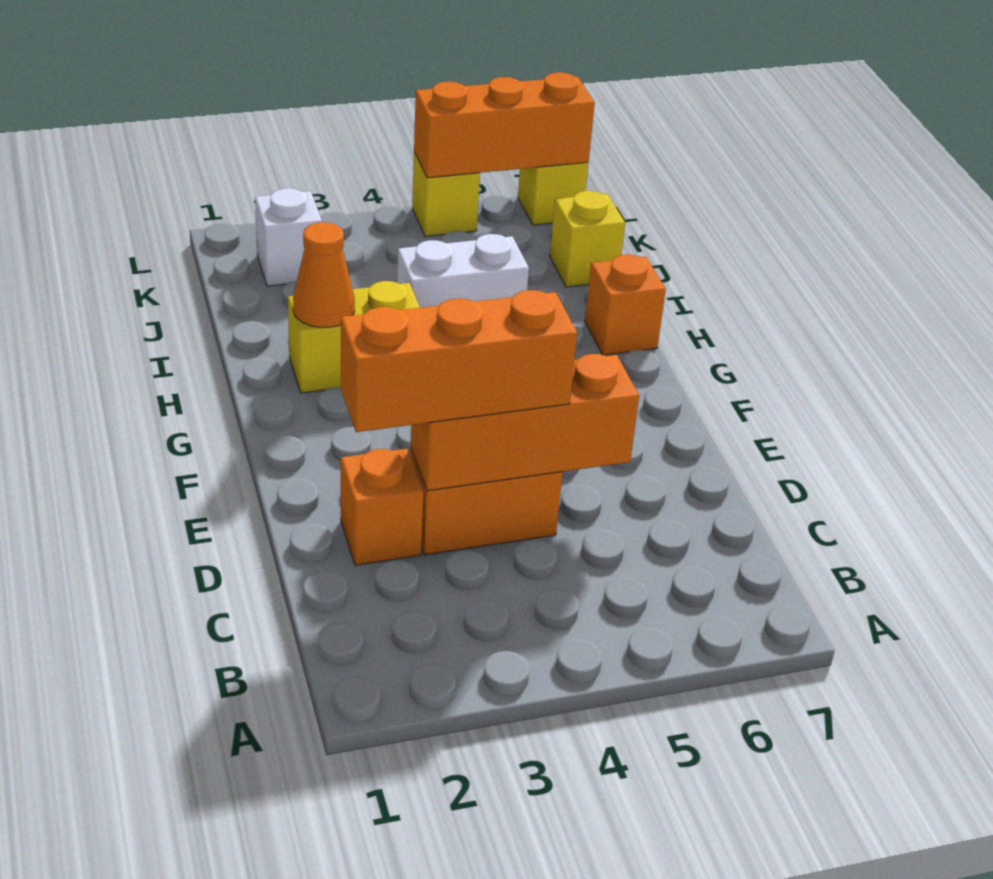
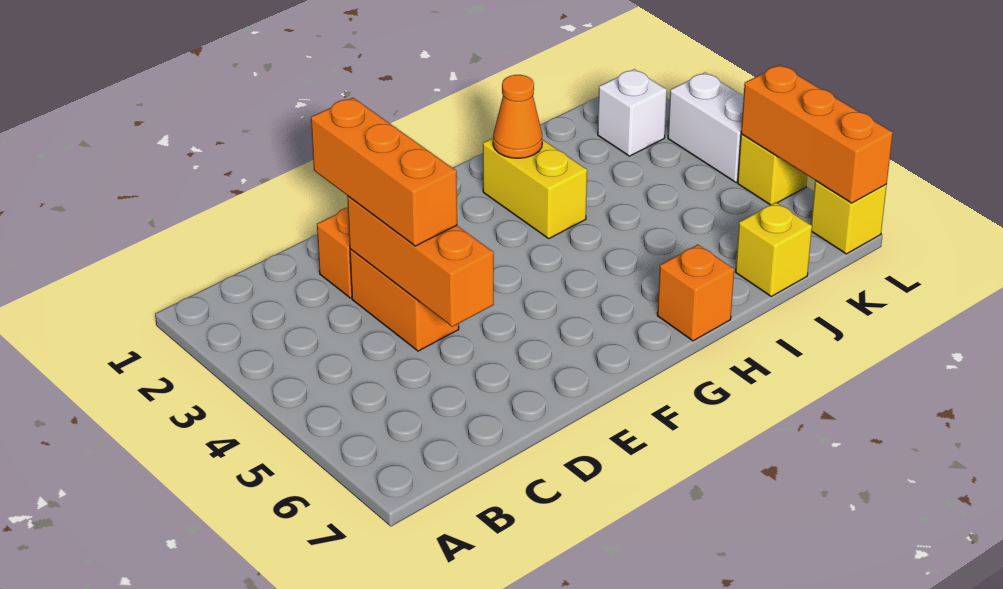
white 1x2 brick [397,234,529,308] -> white 1x2 brick moved to [668,73,744,182]

